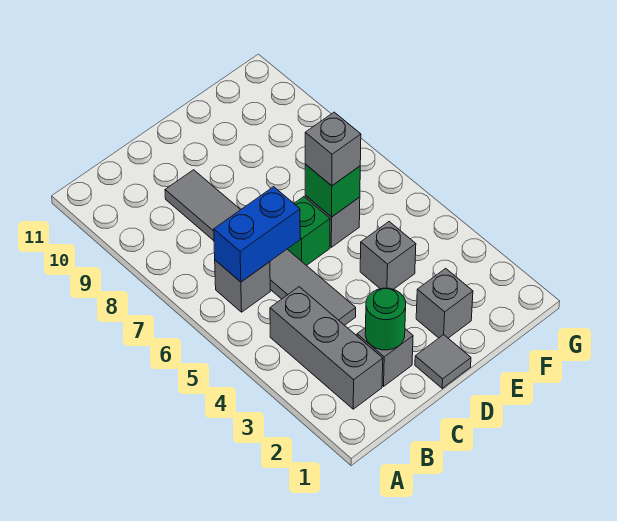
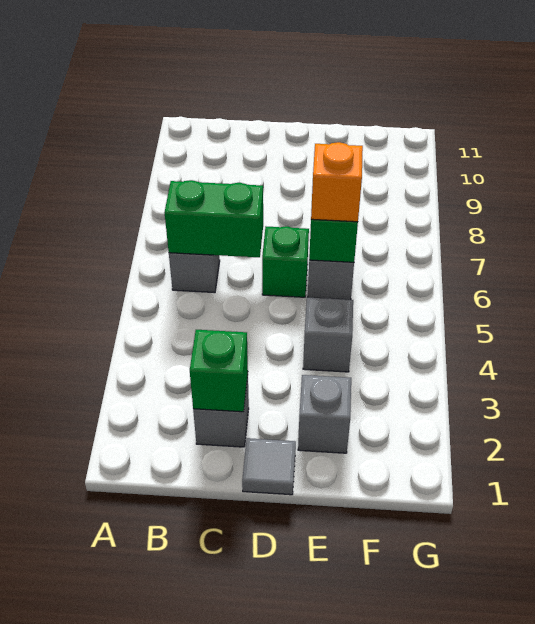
grey 1x3 brick [270,287,383,409] -> none
blue 1x2 brick [214,187,300,282] -> green 1x2 brick [165,180,263,257]
green 1x1 round brick [365,288,406,350] -> green 1x1 brick [190,330,248,412]
grey 1x6 tile [165,170,356,325] -> none
grey 1x1 brick [305,112,361,186] -> orange 1x1 brick [311,142,363,222]

